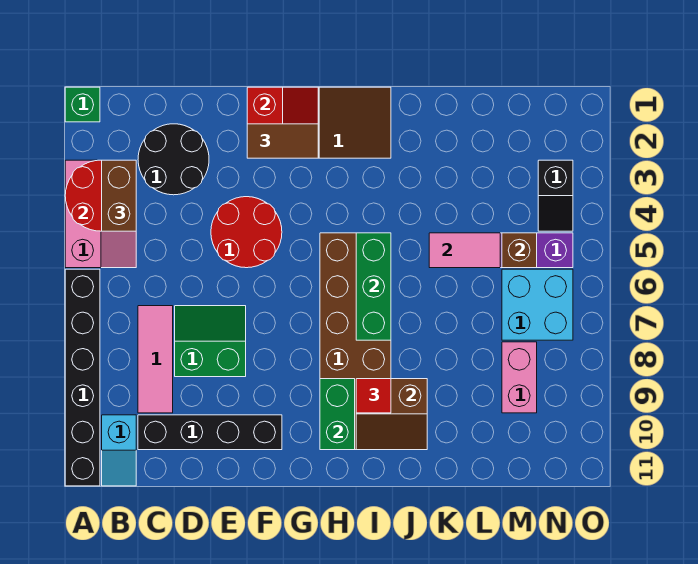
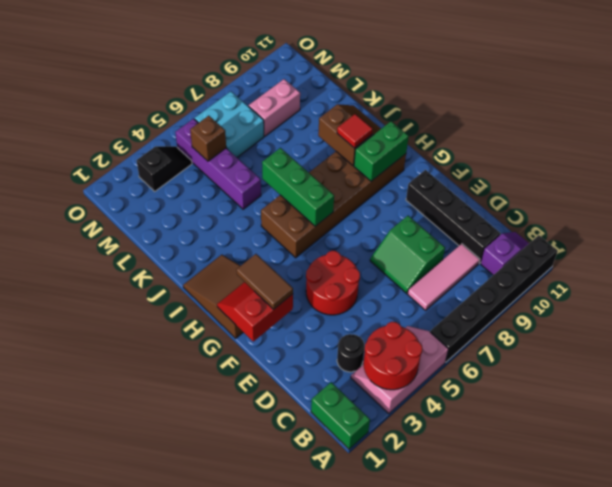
green 1x1 brick [65,87,100,122] -> green 1x2 brick [311,382,370,449]
brown 1x2 brick [102,160,136,231] -> none
cyan 1x2 slope [102,415,136,486] -> purple 1x2 slope [481,232,529,275]
black 2x2 round brick [138,124,209,195] -> black 1x1 round brick [337,334,364,372]
green 1x3 brick [356,233,391,340] -> green 1x3 brick turned to [262,148,334,226]
pink 1x2 tile [429,233,500,268] -> none

